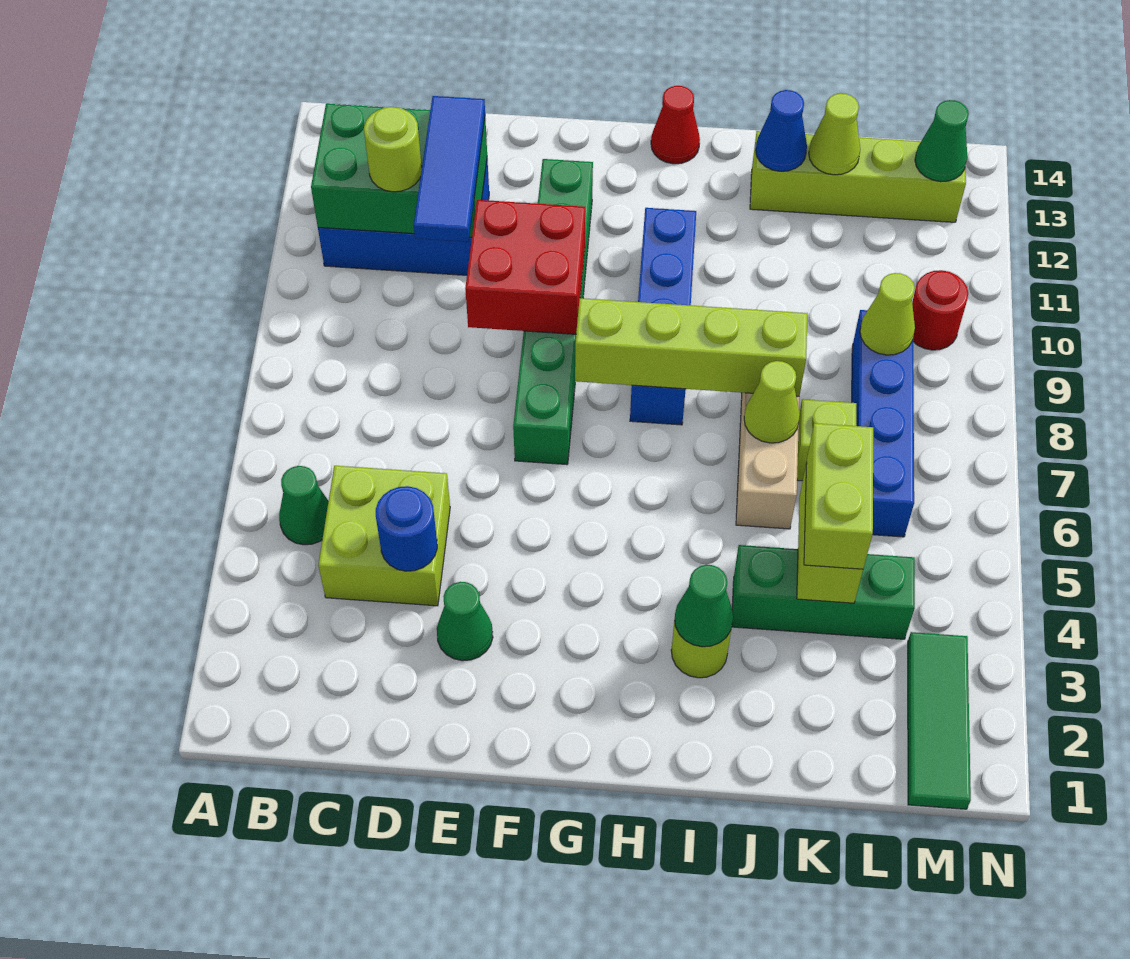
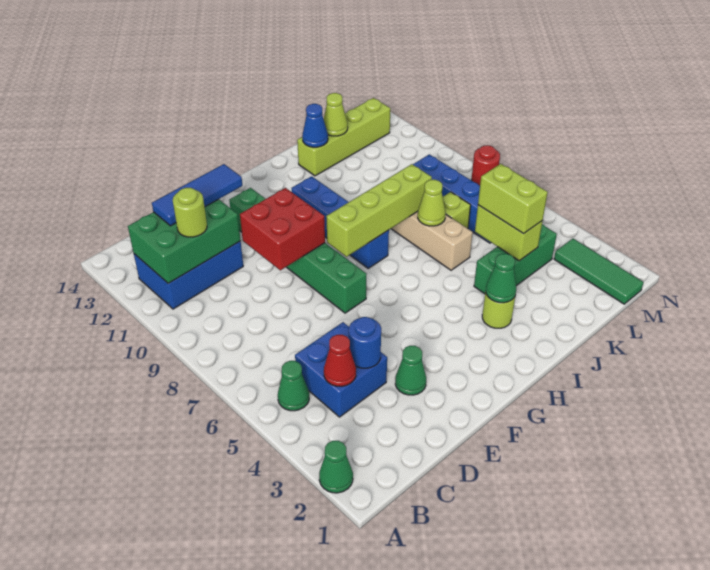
lime 2x2 brick [318,466,450,606] -> blue 2x2 brick [295,322,387,417]
blue 1x3 tile [414,96,485,242] -> blue 1x3 tile turned to [152,164,242,226]
red 1x1 cone [651,86,700,164] -> red 1x1 cone moved to [324,335,356,386]
lime 1x1 cone [860,273,915,355] -> none
red 1x1 round brick [912,270,968,350] -> red 1x1 round brick moved to [472,145,500,186]
green 1x1 cone [915,100,969,182] -> green 1x1 cone moved to [319,441,353,493]

